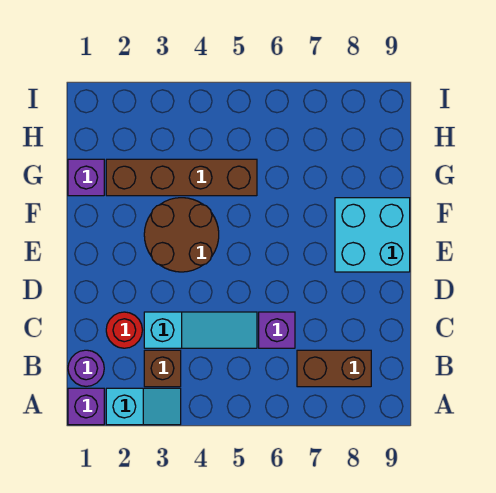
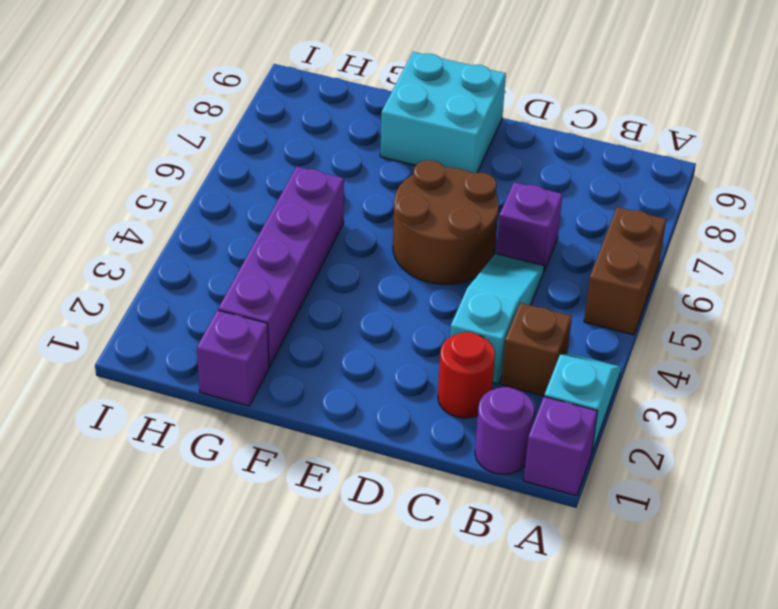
brown 1x2 brick [297,350,371,387] -> brown 1x2 brick moved to [584,207,666,335]
brown 2x2 round brick [144,198,219,272] -> brown 2x2 round brick moved to [393,160,499,284]
brown 1x4 brick [106,159,257,196] -> purple 1x4 brick [218,167,344,367]

